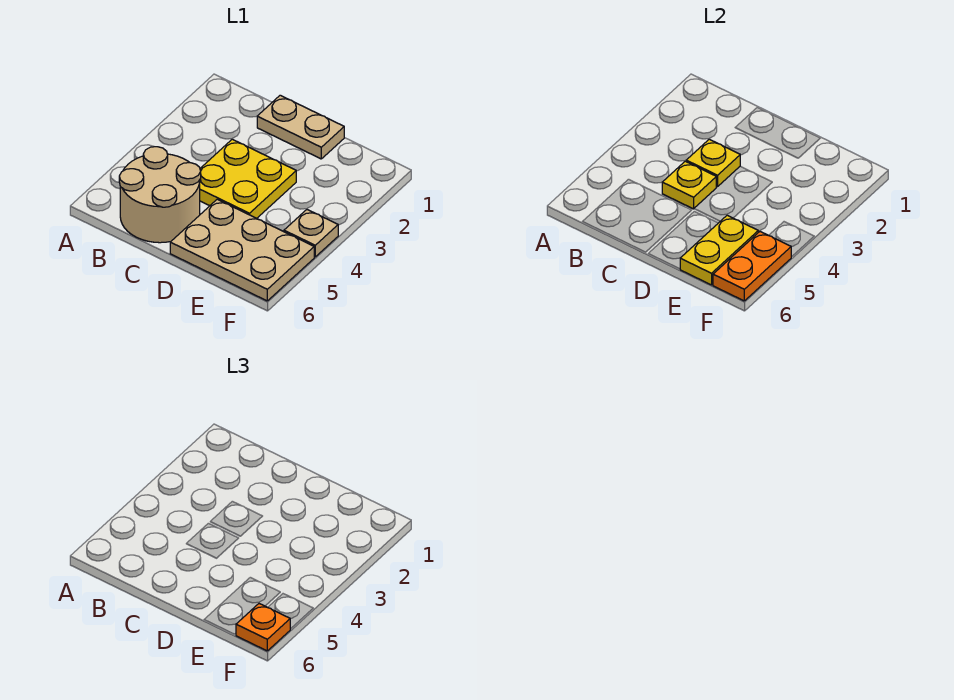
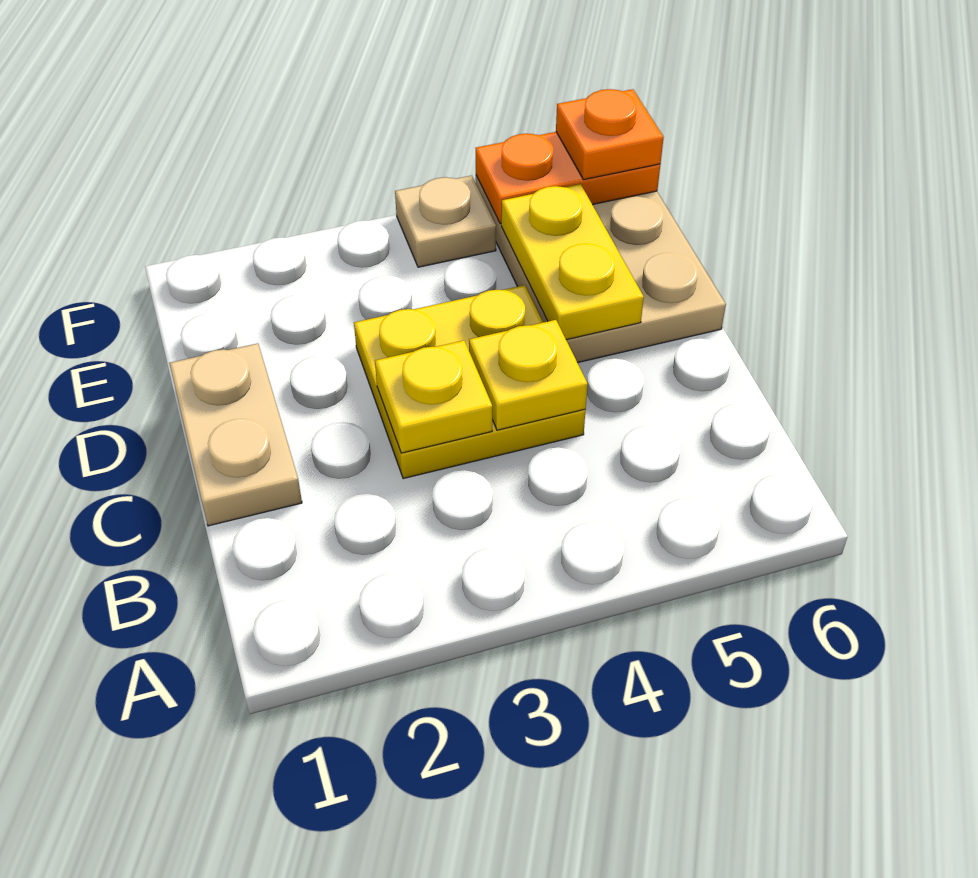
tan 2x2 round brick [119,147,201,243] -> none
yellow 1x2 plate [680,215,758,285] -> yellow 1x2 plate turned to [501,184,644,340]

